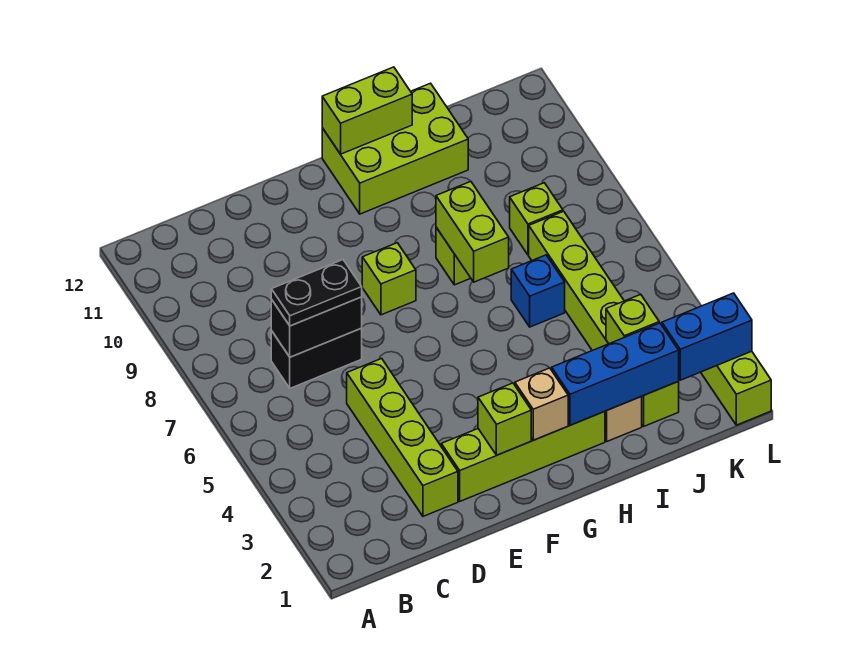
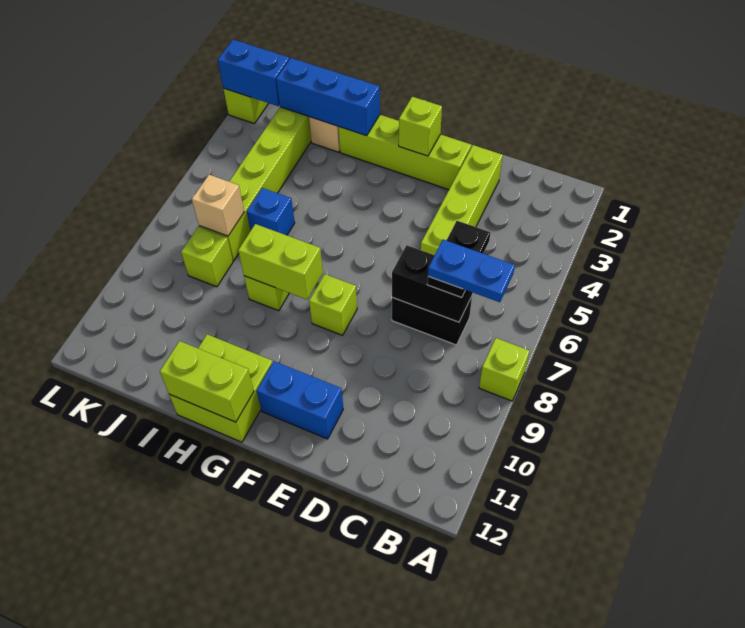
none -> blue 1x2 plate [428,240,515,302]
black 1x2 plate [271,260,362,326] -> black 1x2 plate turned to [427,221,490,298]
none -> blue 1x2 brick [257,361,343,439]
tan 1x1 brick [515,368,568,440] -> tan 1x1 brick moved to [192,175,244,236]
lime 2x3 brick [322,83,468,214] -> lime 2x2 brick [169,334,273,442]
lime 1x2 brick [436,181,509,282] -> lime 1x2 brick turned to [238,224,323,299]
lime 1x1 brick [606,294,659,344] -> lime 1x1 brick moved to [479,338,530,401]

